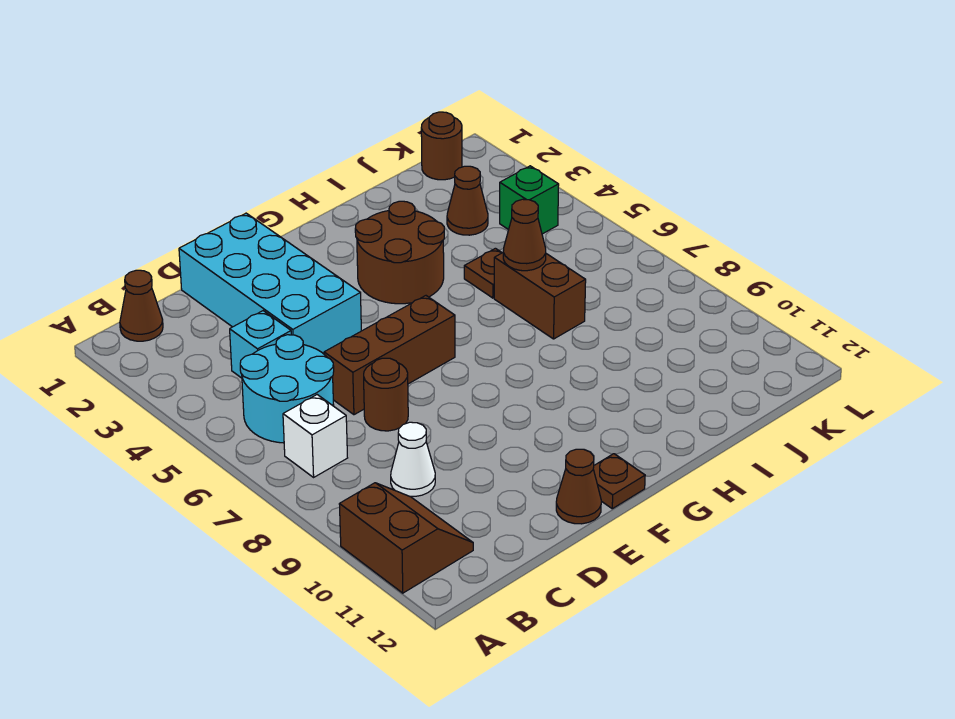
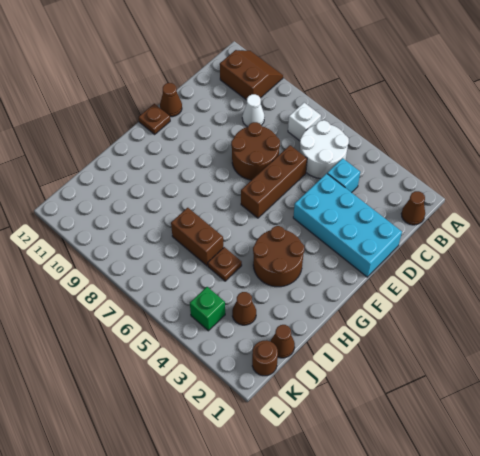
brown 2x2 slope [339,483,473,593] -> brown 2x2 slope turned to [220,50,283,100]
cyan 2x2 round brick [240,335,334,443] -> white 2x2 round brick [300,120,349,179]
brown 1x1 round brick [364,358,408,431] -> brown 2x2 round brick [231,122,280,180]
brown 1x1 cone [503,199,546,271] -> brown 1x1 cone moved to [271,325,295,358]

